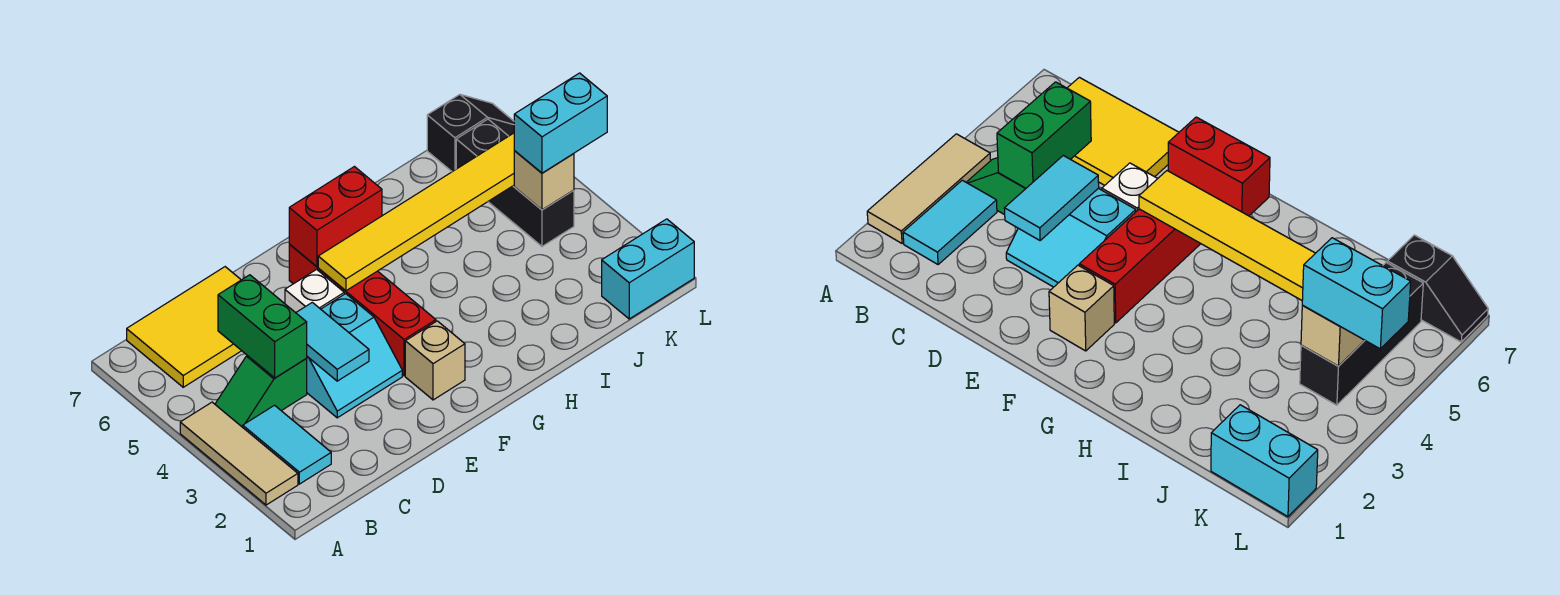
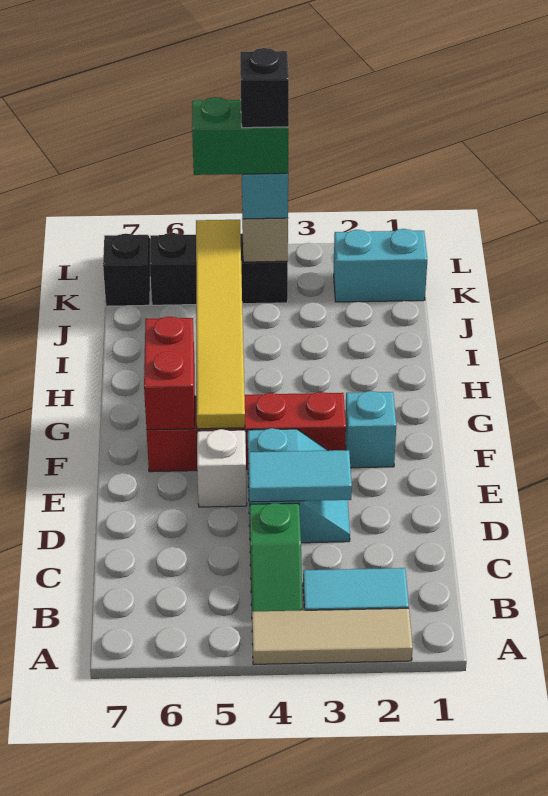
yellow 2x3 tile [127,267,241,387] -> none
green 1x2 brick [218,275,307,378] -> green 1x2 brick moved to [192,97,288,175]
tan 1x1 brick [405,321,465,400] -> cyan 1x1 brick [345,391,396,468]
cyan 1x2 brick [602,219,694,319] -> cyan 1x2 brick turned to [334,229,427,302]
none -> black 1x1 brick [240,48,289,128]

